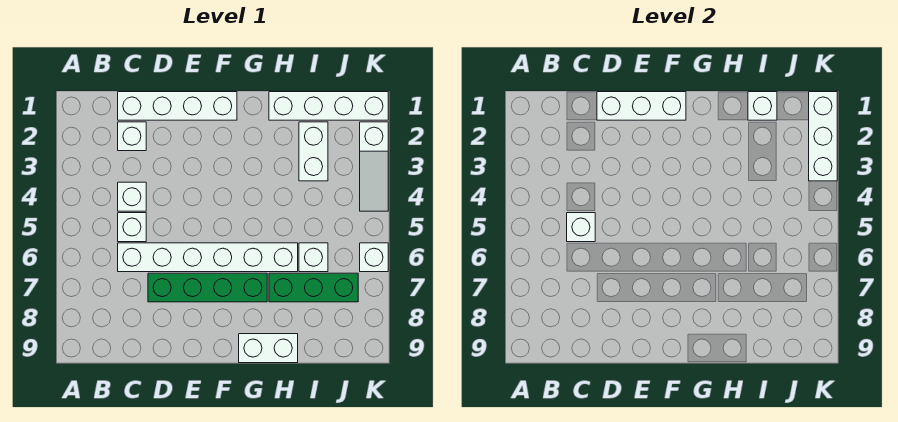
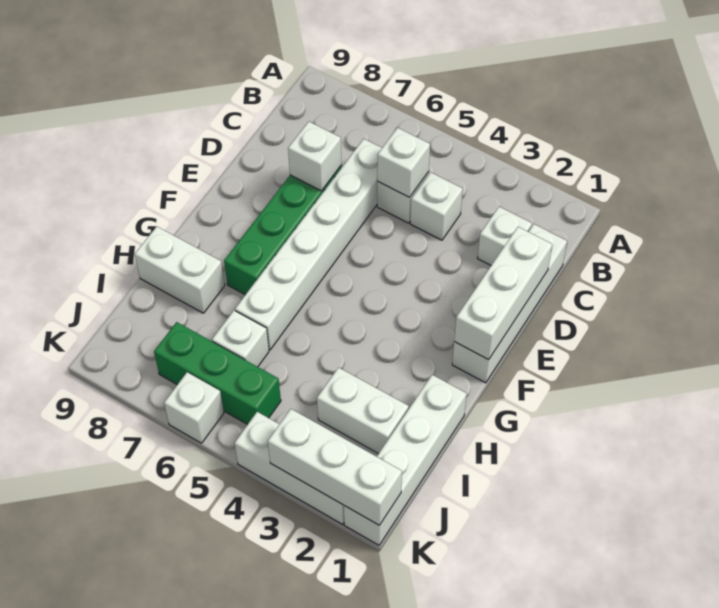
white 1x2 brick [239,334,298,363] -> white 1x2 brick turned to [135,227,225,313]
green 1x3 brick [269,273,358,302] -> green 1x3 brick turned to [154,322,281,425]
white 1x1 brick [748,92,777,120] -> white 1x1 brick moved to [288,122,341,191]
white 1x3 slope [360,122,388,211] -> white 1x3 brick [235,412,344,524]

